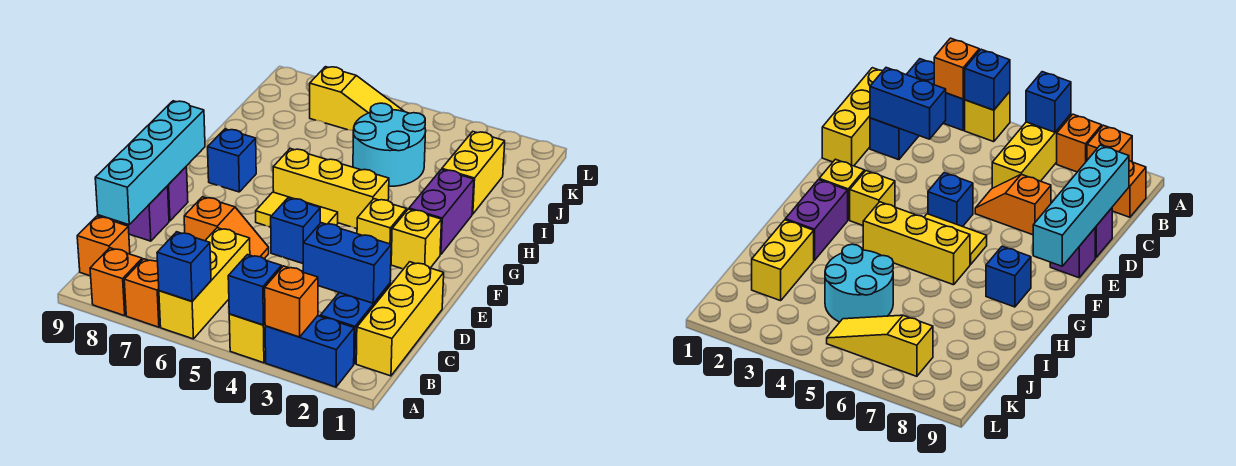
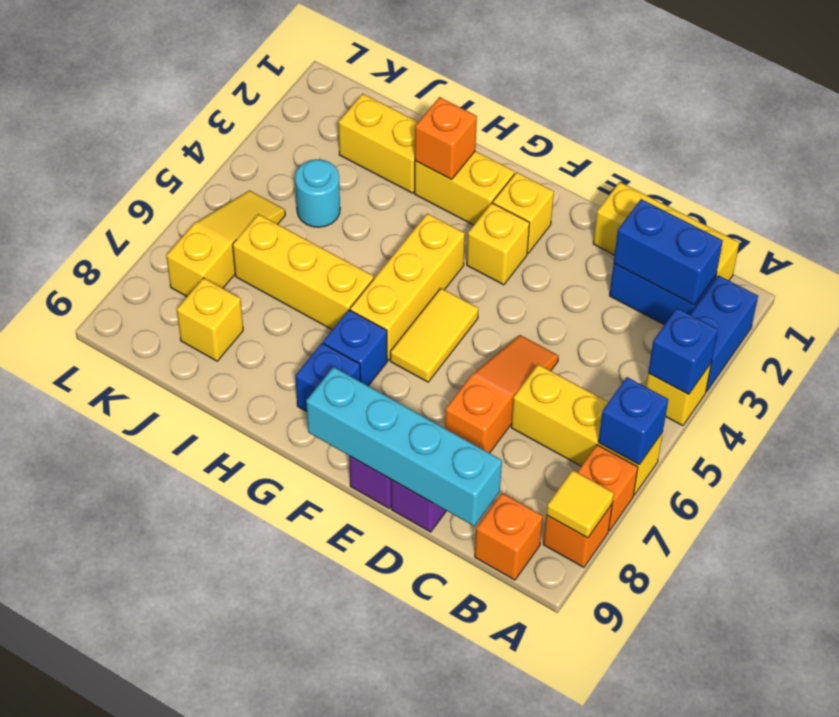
orange 1x1 brick [265,266,318,337] -> orange 1x1 brick moved to [415,97,477,179]
none -> yellow 1x1 tile [546,470,614,538]
blue 1x2 brick [303,223,391,303] -> blue 1x2 brick turned to [614,199,723,305]
orange 1x2 slope [184,197,269,259] -> orange 1x3 slope [445,335,559,453]
blue 1x1 brick [271,198,320,263] -> blue 1x1 brick moved to [323,310,387,386]
purple 1x2 brick [409,169,474,255] -> yellow 1x2 brick [414,151,514,225]
none -> yellow 1x3 brick [233,214,374,330]
cyan 2x2 round brick [353,103,426,186] -> cyan 1x1 round brick [295,159,340,227]
none -> yellow 1x1 brick [177,278,243,361]

